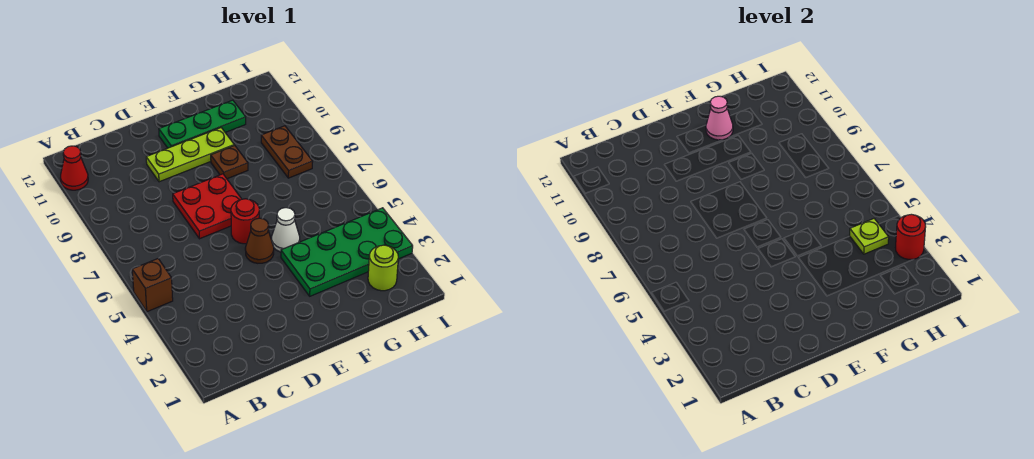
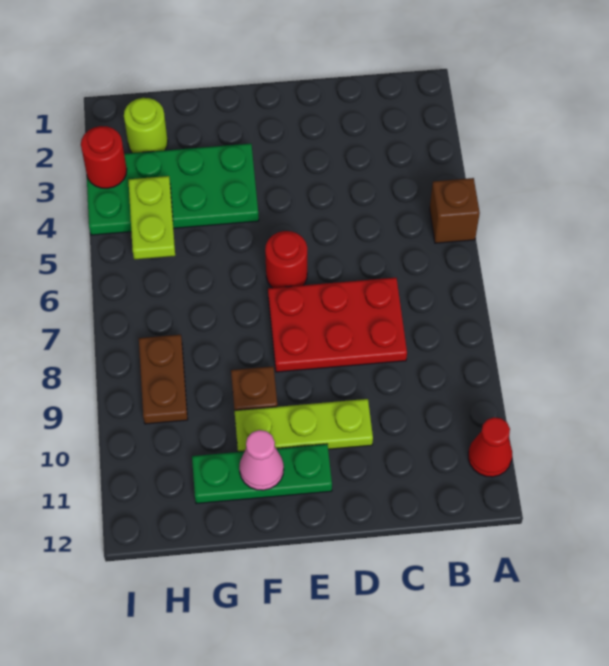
red 2x2 plate [173,174,241,239] -> red 2x3 plate [268,278,407,372]
brown 1x1 cone [245,218,274,263] -> none
white 1x1 cone [272,208,300,252] -> none
lime 1x1 plate [850,219,889,254] -> lime 1x2 plate [128,176,175,260]

